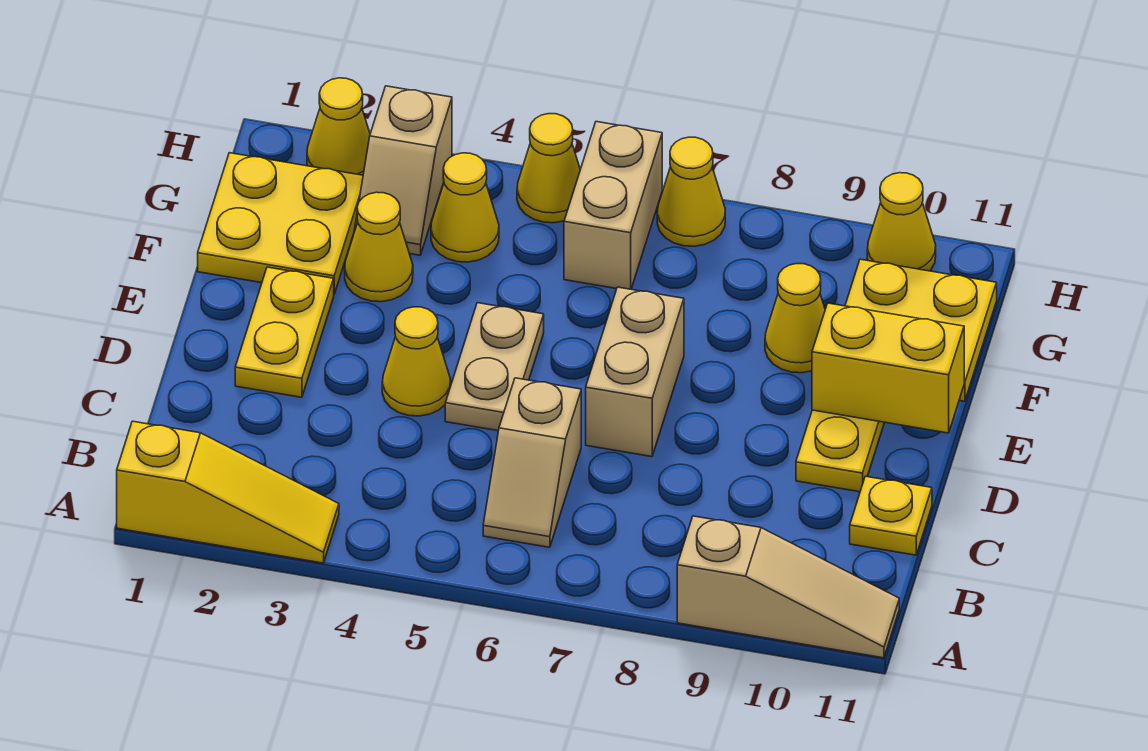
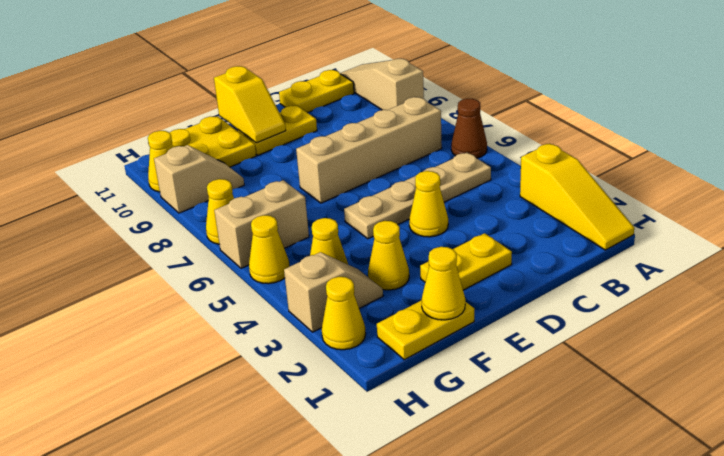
yellow 1x3 slope [117,421,339,563] -> yellow 1x3 slope turned to [520,143,634,250]
none -> brown 1x1 cone [451,99,487,158]
tan 1x2 slope [483,378,581,547] -> tan 1x2 slope moved to [154,145,244,213]
yellow 1x1 plate [850,476,932,555] -> yellow 1x2 plate [279,70,354,113]
tan 1x2 plate [445,303,544,431] -> tan 1x4 plate [344,153,491,239]
tan 1x2 brick [586,287,684,457] -> tan 1x4 brick [296,97,442,203]
yellow 1x2 brick [812,303,964,433] -> yellow 1x2 slope [214,66,286,143]
yellow 2x2 plate [198,153,363,294] -> yellow 1x2 plate [377,300,474,360]
yellow 1x1 cone [765,264,825,373] -> yellow 1x1 cone moved to [422,247,465,320]

